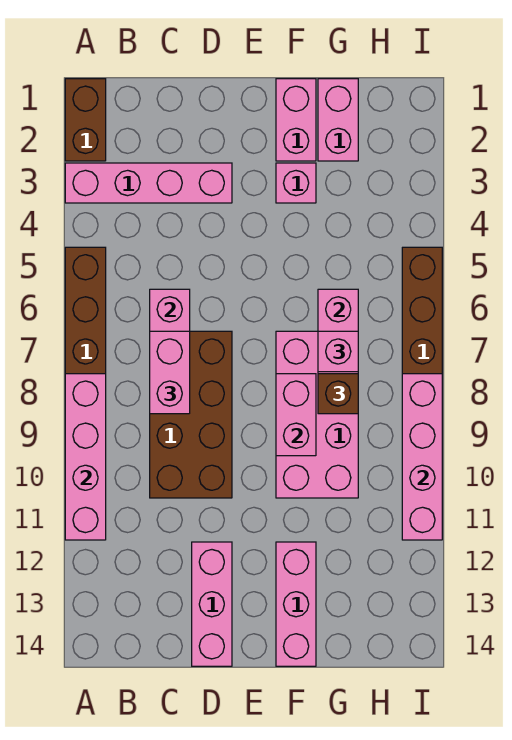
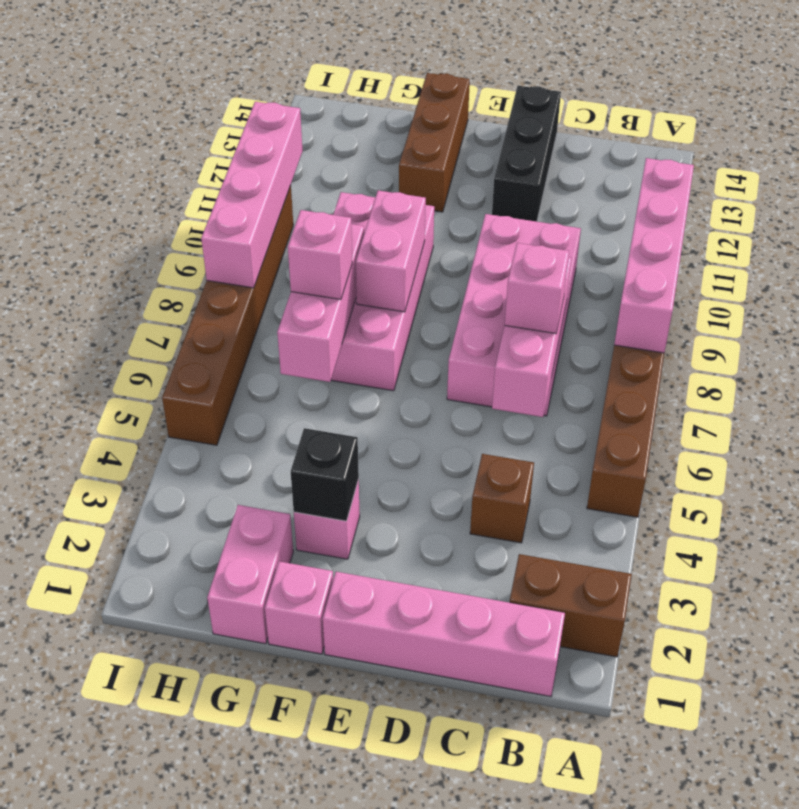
brown 1x2 brick [65,79,106,161] -> brown 1x2 brick turned to [509,554,632,657]
pink 1x4 brick [65,163,232,203] -> pink 1x4 brick moved to [323,572,565,697]
brown 2x4 brick [150,331,232,498] -> pink 2x4 brick [447,214,581,416]
pink 1x2 brick [150,331,190,414] -> pink 1x1 brick [505,243,569,334]
pink 1x3 brick [192,542,232,666] -> black 1x3 brick [492,86,561,222]
pink 1x2 brick [276,79,316,161] -> pink 1x1 brick [265,561,333,654]
none -> black 1x1 brick [291,428,359,521]
pink 1x3 brick [276,542,316,666] -> brown 1x3 brick [399,73,470,212]
brown 1x1 brick [318,374,358,414] -> brown 1x1 brick moved to [470,454,534,543]

